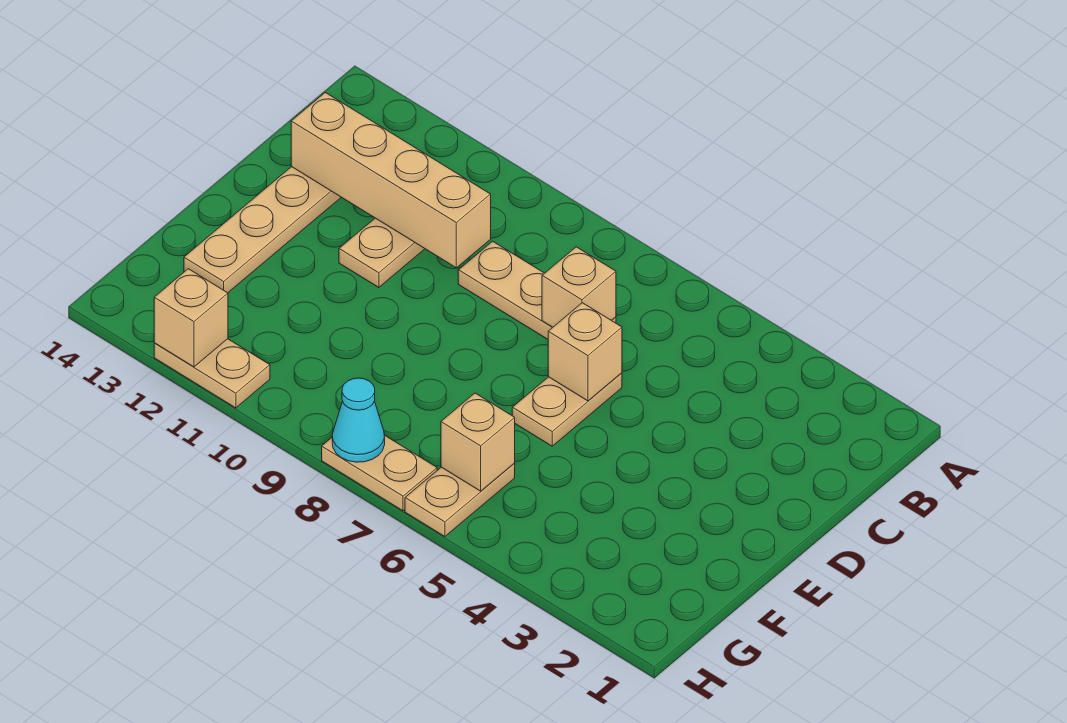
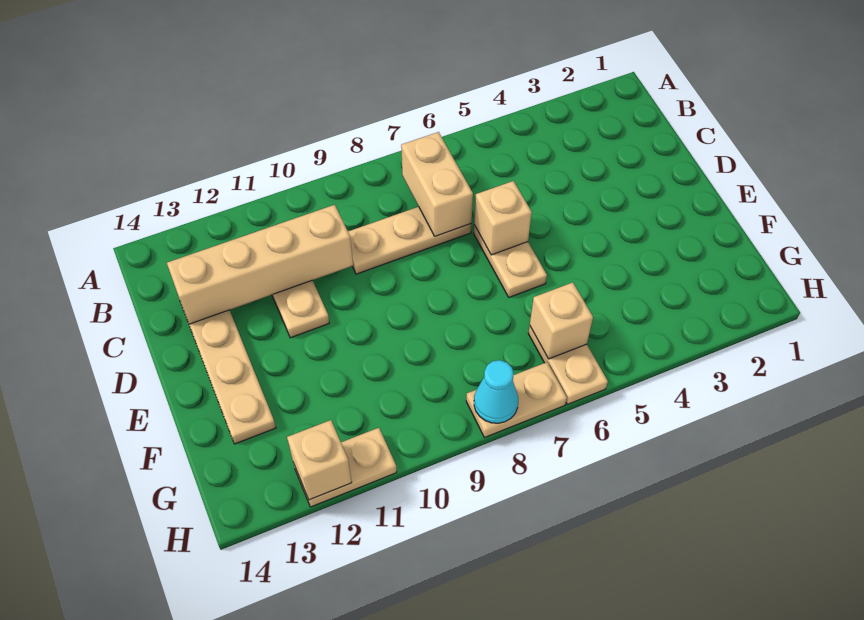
tan 1x1 brick [542,247,616,327] -> tan 1x2 brick [401,132,473,236]

